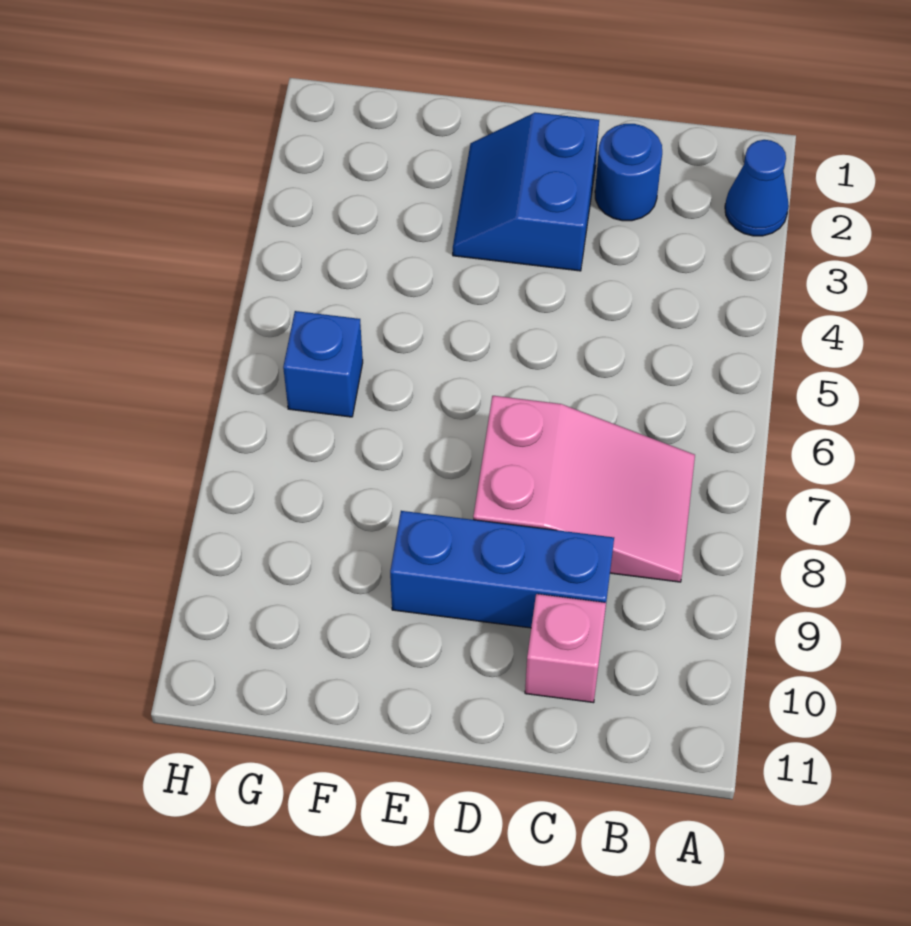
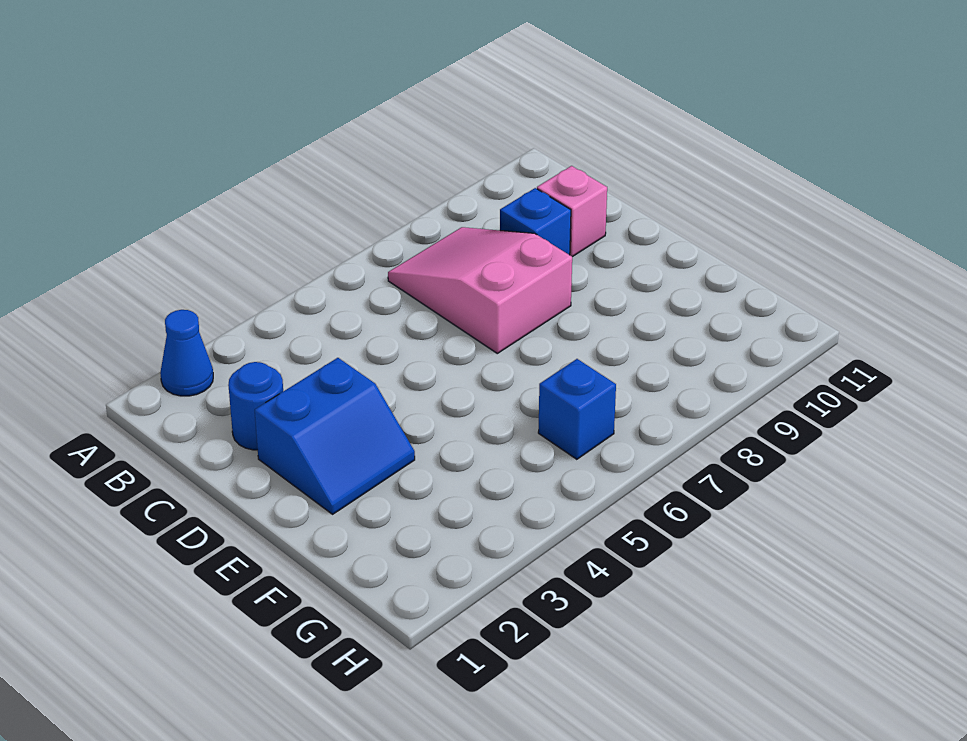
blue 1x3 brick [390,511,614,628] -> blue 1x1 brick [500,188,571,255]

